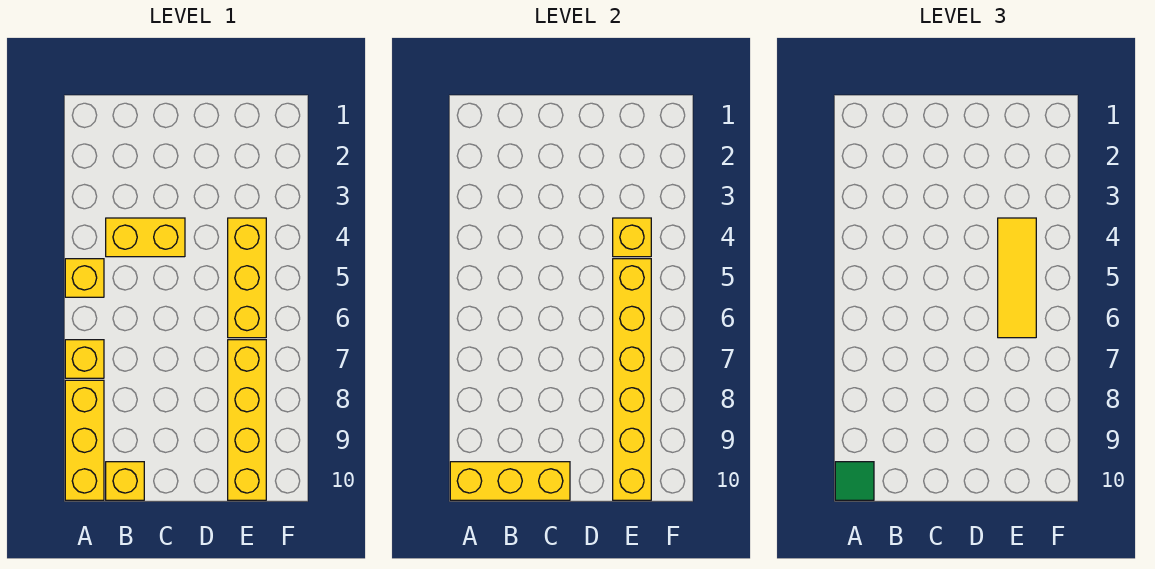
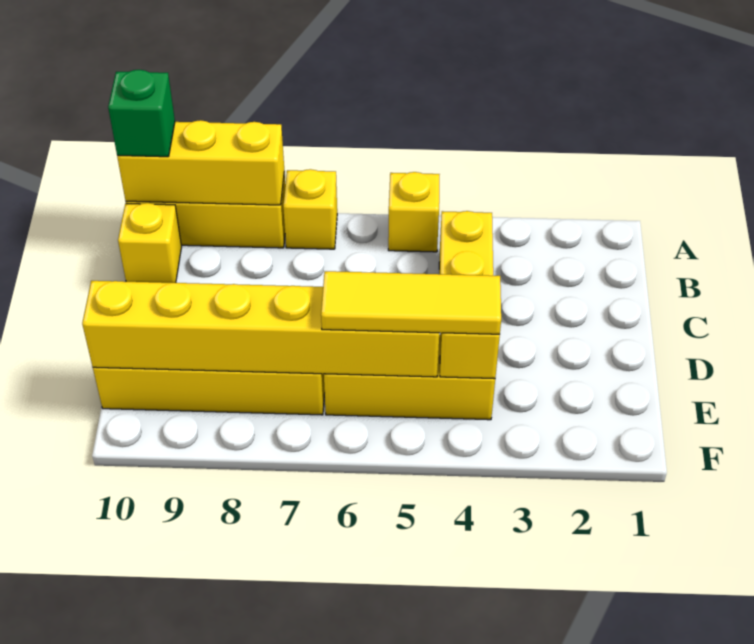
yellow 1x3 brick [450,462,570,500] -> yellow 1x3 brick turned to [117,120,284,205]
green 1x1 tile [835,462,874,500] -> green 1x1 brick [108,70,175,157]

